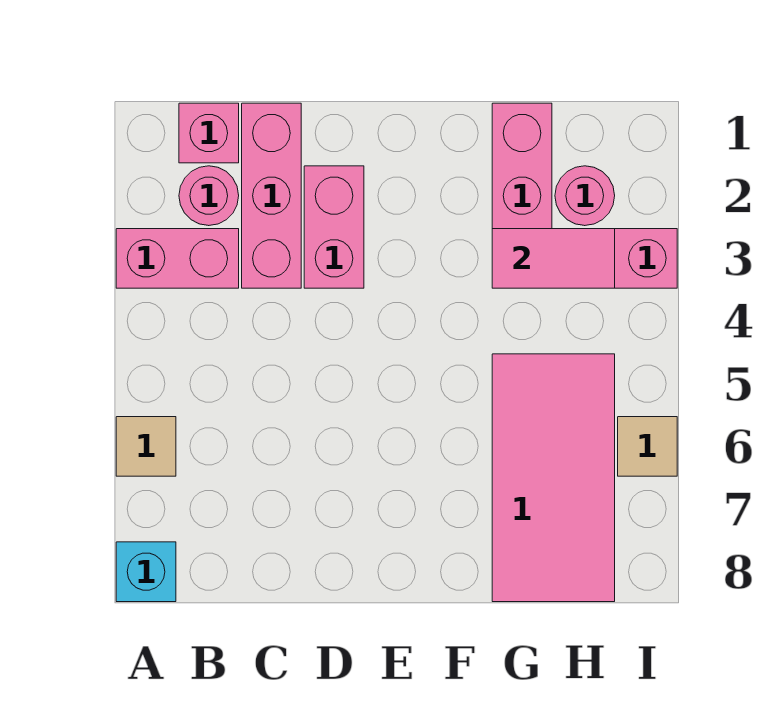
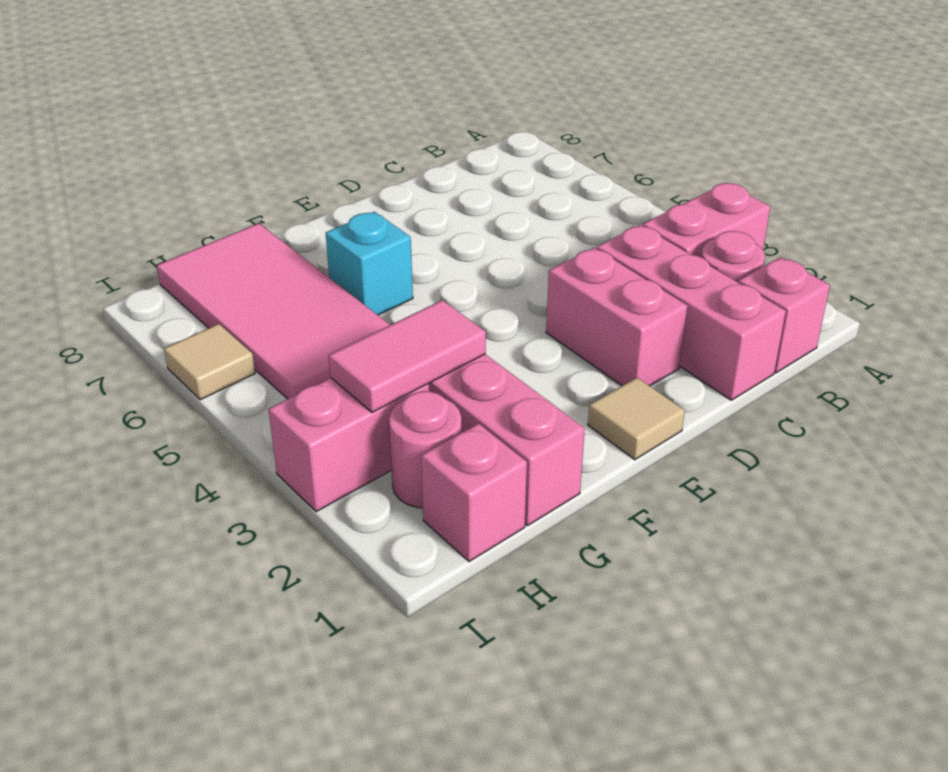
tan 1x1 tile [116,417,176,476] -> tan 1x1 tile moved to [588,378,685,460]
cyan 1x1 brick [116,542,176,602] -> cyan 1x1 brick moved to [326,212,413,315]
none -> pink 1x1 brick [421,423,527,562]

